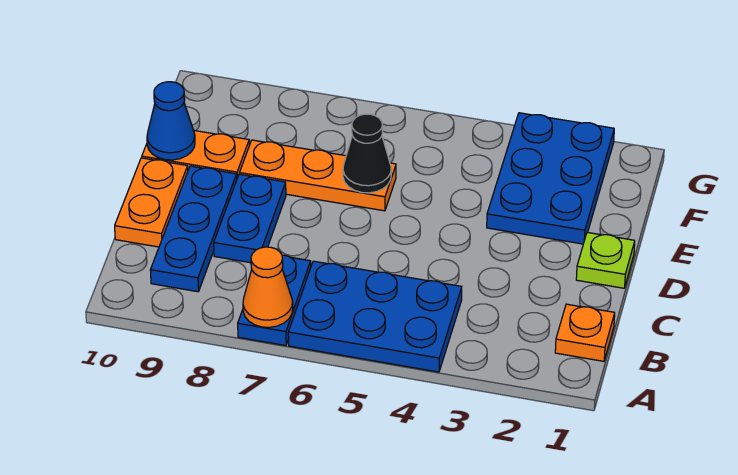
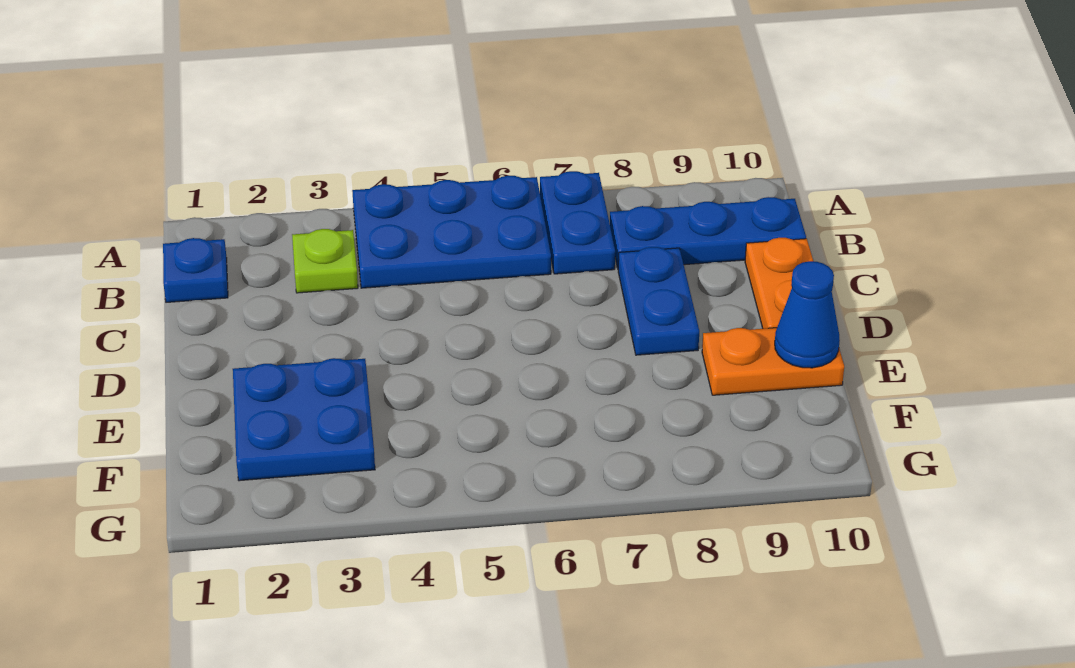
orange 1x1 cone [243,247,293,327] -> none
orange 1x1 plate [555,304,615,361] -> blue 1x1 plate [163,238,228,302]
blue 1x3 plate [150,166,237,292] -> blue 1x3 plate turned to [610,197,806,268]
lime 1x1 plate [576,232,635,288] -> lime 1x1 plate moved to [292,229,358,293]
blue 2x3 plate [487,113,614,244] -> blue 2x2 plate [233,358,375,481]
orange 1x3 plate [240,140,396,211] -> none
black 1x1 cone [343,114,391,193] -> none

